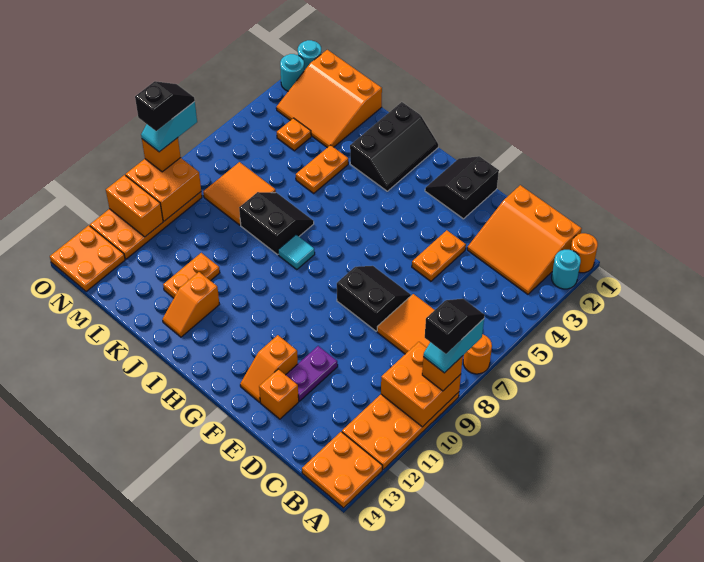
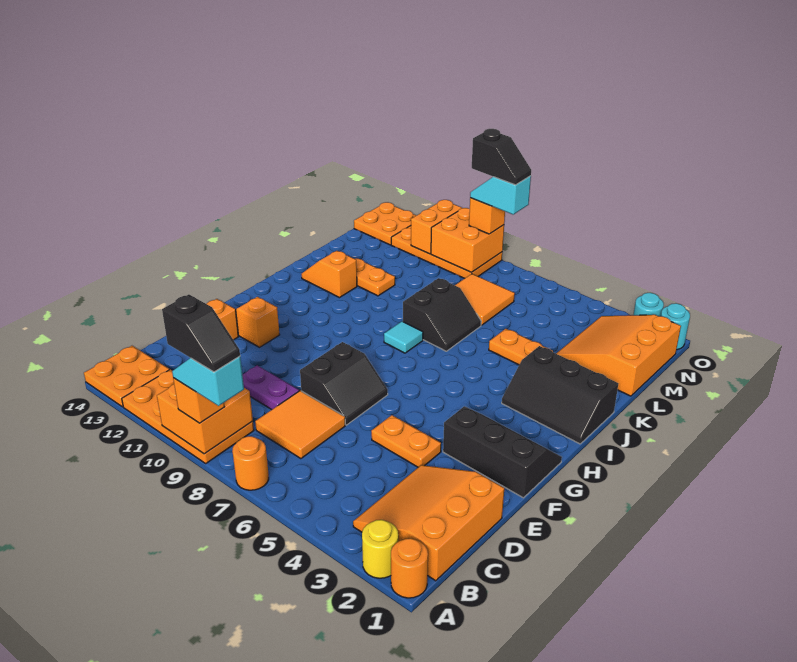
cyan 1x1 round brick [552,250,581,289] -> yellow 1x1 round brick [362,520,398,578]
purple 1x2 plate [286,346,338,401] -> purple 1x2 plate moved to [242,365,299,410]
black 2x2 slope [425,156,499,219] -> black 2x3 slope [443,406,562,498]
orange 1x1 plate [277,118,311,151] -> none

